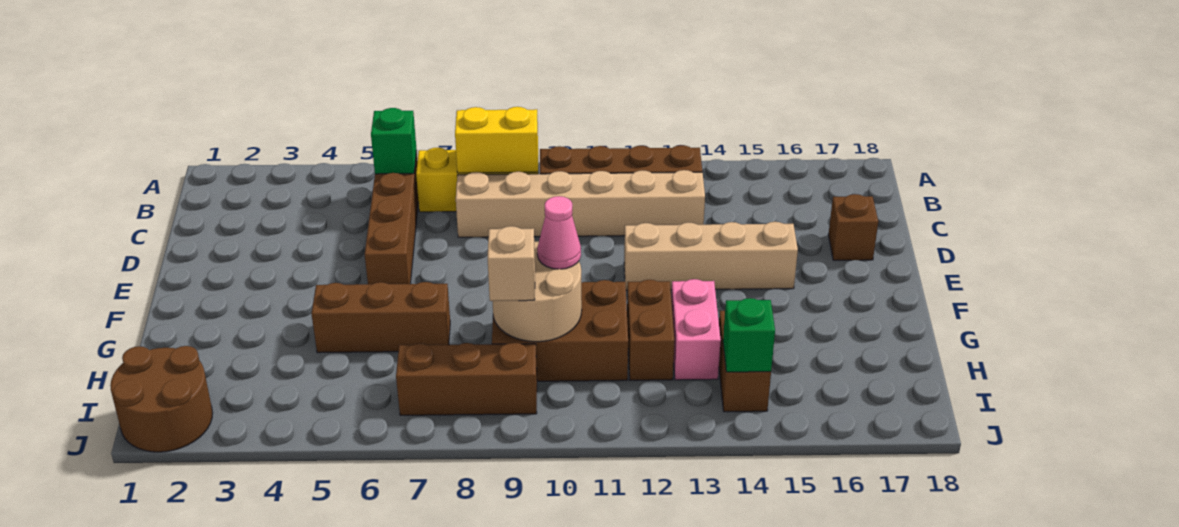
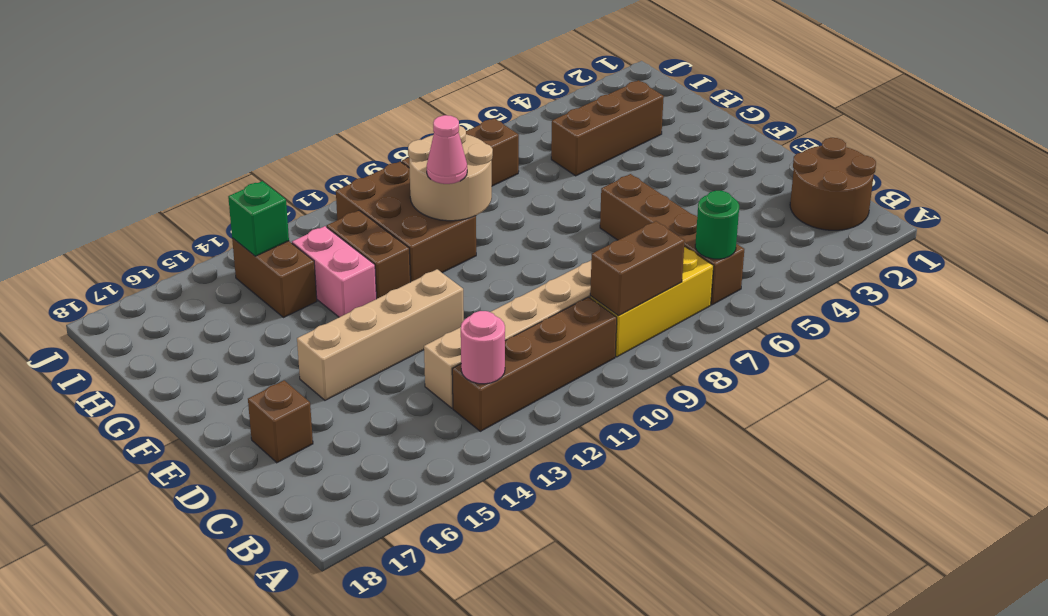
green 1x1 brick [371,108,417,174] -> green 1x1 round brick [695,191,739,259]
yellow 1x2 brick [455,107,538,173] -> brown 1x2 brick [590,221,685,316]
none -> pink 1x1 round brick [461,311,505,384]
brown 1x3 brick [311,282,450,353] -> brown 1x3 brick moved to [551,80,664,176]
brown 2x3 brick [492,280,628,381] -> brown 2x3 brick turned to [336,162,476,282]
tan 1x1 brick [488,226,535,301] -> none
brown 2x2 round brick [110,346,213,452] -> brown 2x2 round brick moved to [790,138,876,230]

